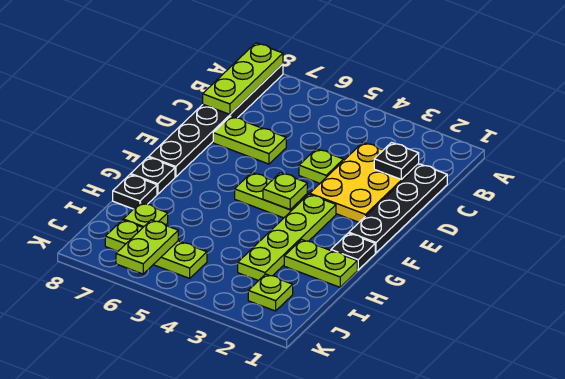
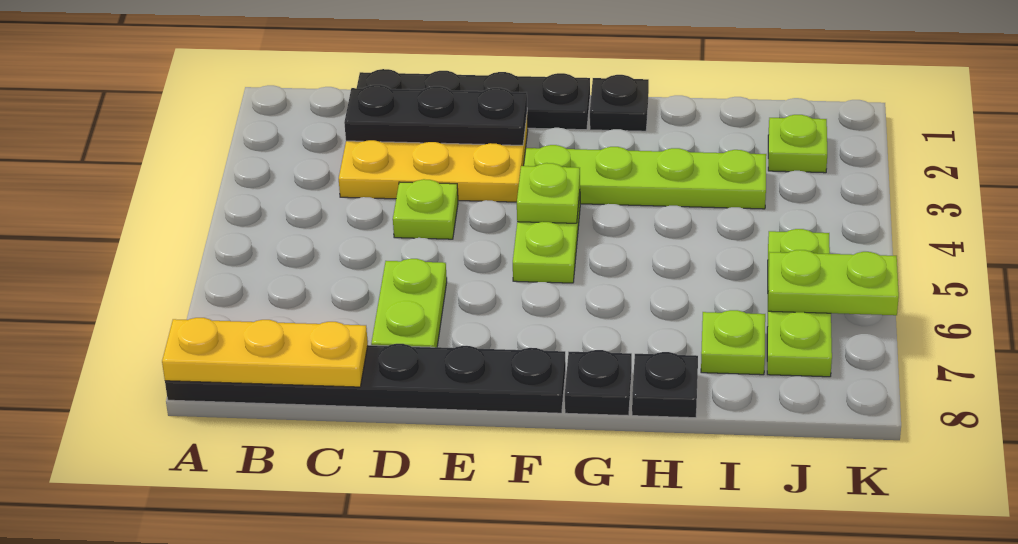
lime 1x3 plate [203,43,283,114] -> yellow 1x3 plate [162,318,368,387]
black 1x1 plate [374,143,419,179] -> black 1x3 plate [344,85,527,145]
lime 1x2 plate [284,240,357,287] -> none

